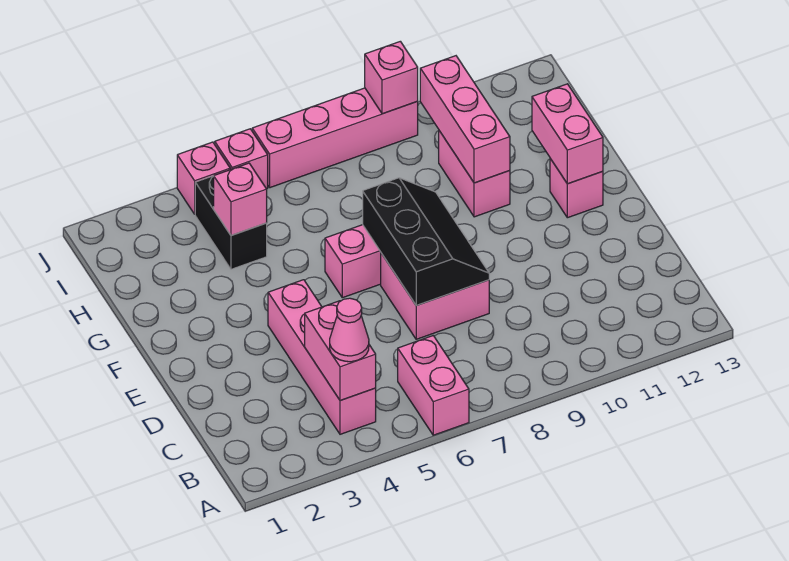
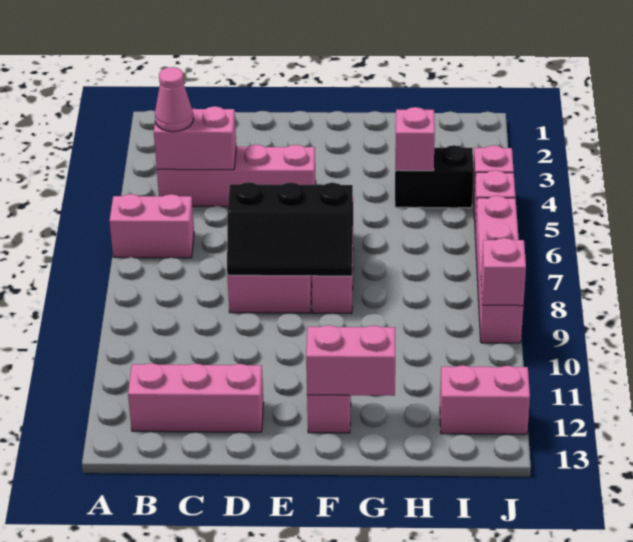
pink 1x2 brick [439,131,510,217] -> pink 1x2 brick moved to [440,365,530,434]
pink 1x3 brick [420,56,510,183] -> pink 1x3 brick moved to [128,363,264,432]

